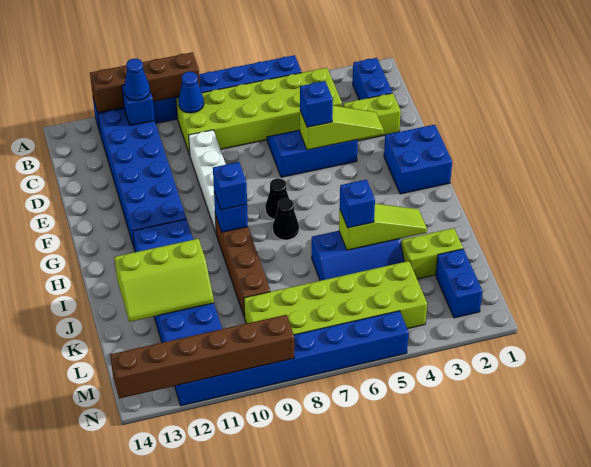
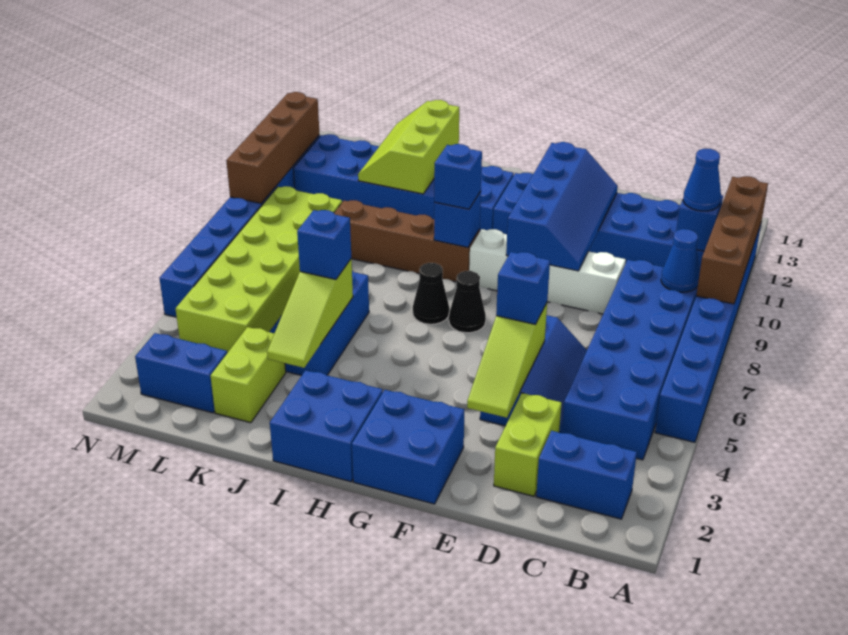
lime 2x6 brick [176,68,342,155] -> blue 2x6 brick [562,260,698,460]
none -> blue 2x4 slope [506,142,618,271]
none -> blue 2x2 brick [270,370,383,482]
brown 1x6 brick [110,315,294,399] -> brown 1x4 brick [226,92,319,203]

